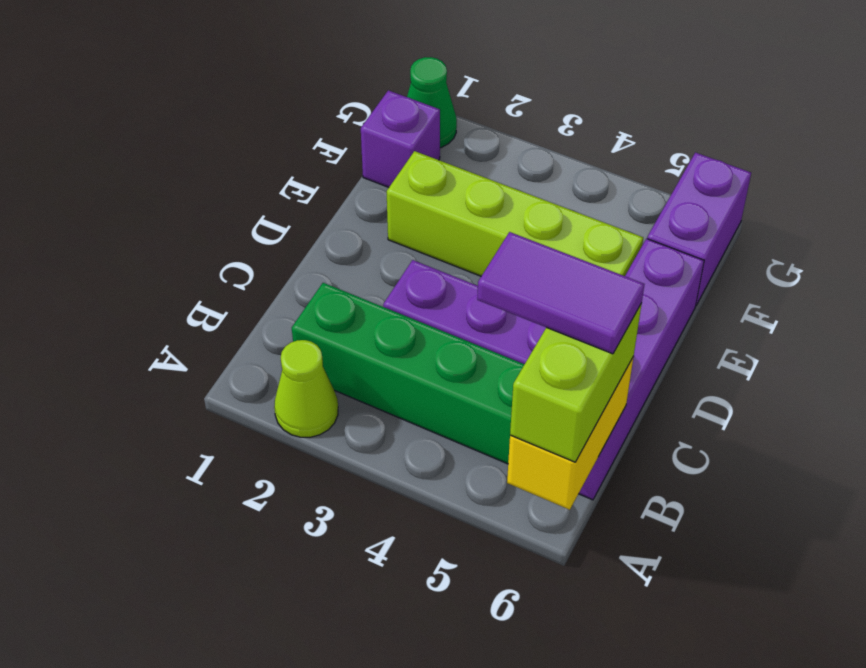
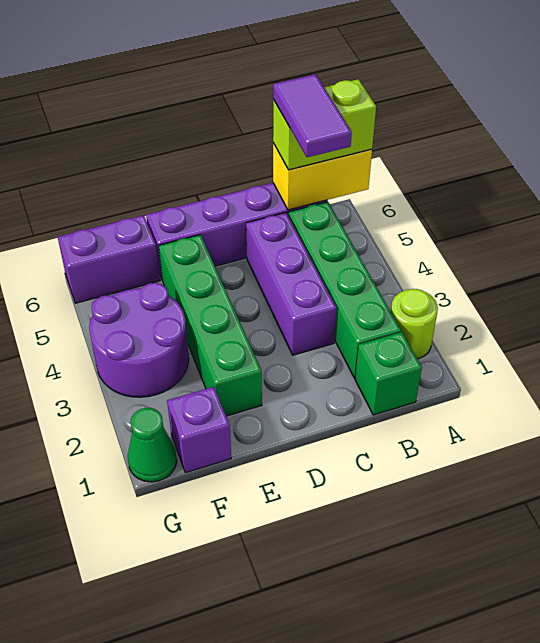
lime 1x1 cone [274,340,338,437] -> lime 1x1 round brick [391,289,438,359]
none -> green 1x1 brick [355,332,422,415]
lime 1x4 brick [387,151,643,276] -> green 1x4 brick [159,235,262,416]
none -> purple 2x2 round brick [89,283,189,397]

